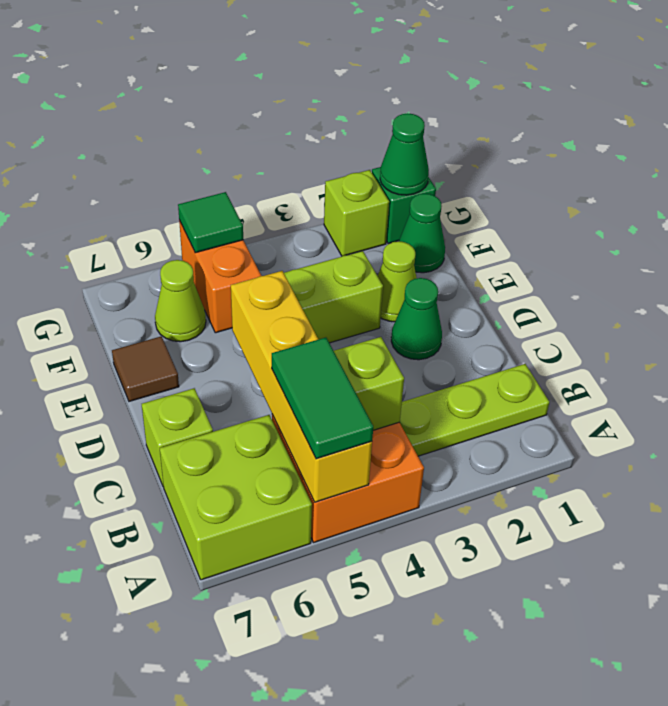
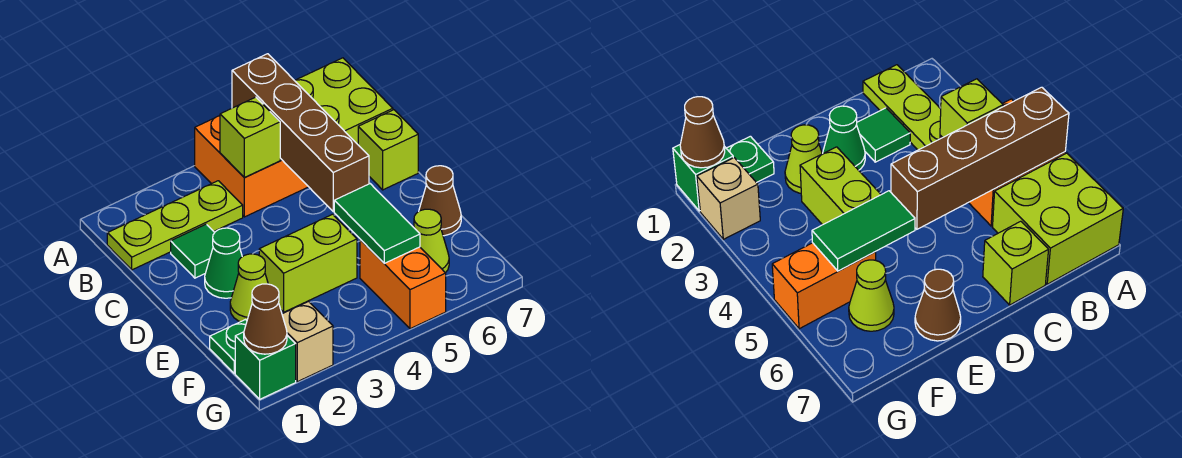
yellow 1x4 brick [231,271,372,502] -> brown 1x4 brick [232,54,369,211]
green 1x2 tile [272,337,373,459] -> green 1x2 tile moved to [334,184,420,263]
brown 1x1 tile [112,336,179,401] -> brown 1x1 cone [419,166,461,236]
green 1x1 cone [399,194,445,273] -> green 1x1 plate [210,320,247,373]
green 1x1 cone [380,113,429,195] -> brown 1x1 cone [244,284,287,354]
lime 1x1 brick [324,170,389,256] -> tan 1x1 brick [282,301,333,382]
green 1x1 tile [178,192,243,253] -> green 1x1 tile moved to [171,224,215,278]

